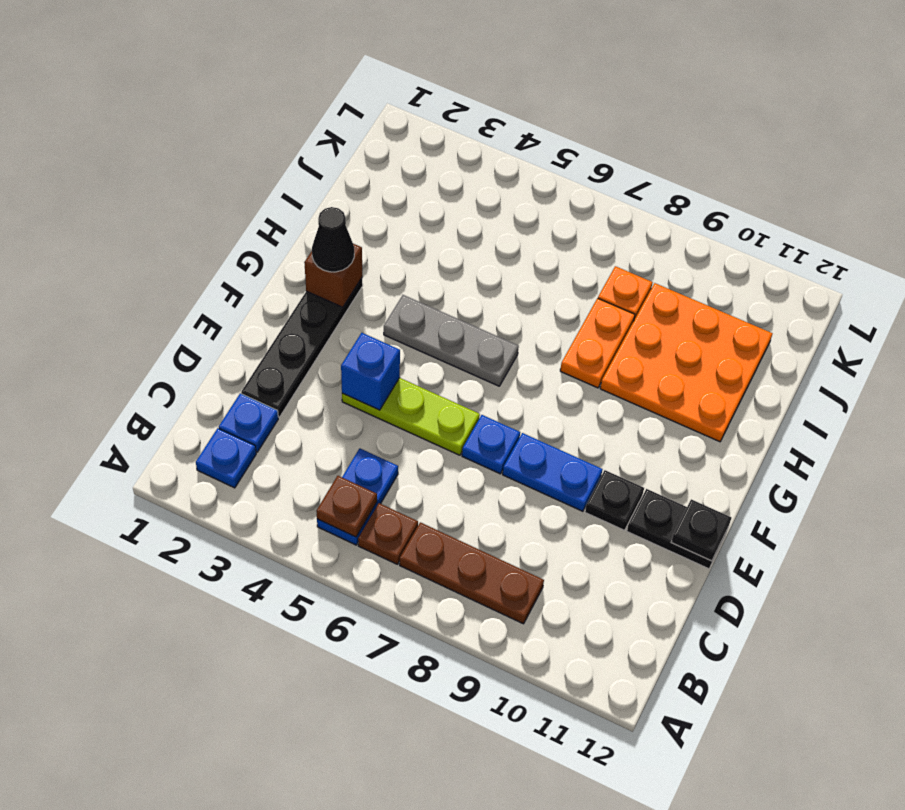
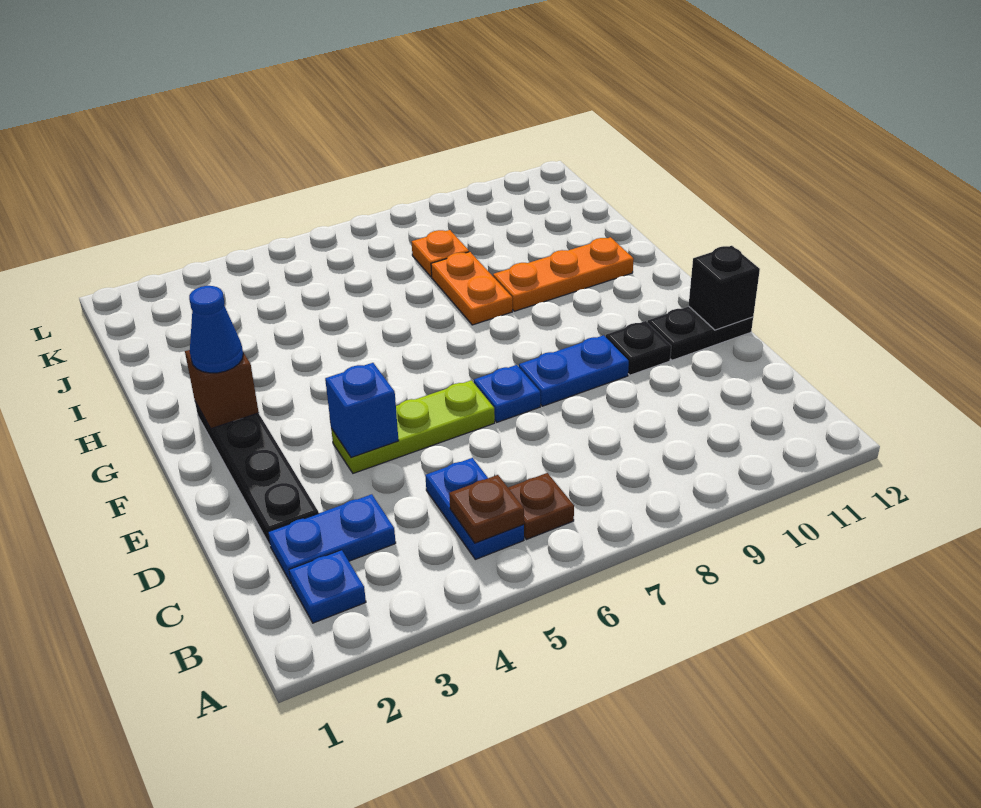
brown 1x3 plate [400,522,544,624] -> none
blue 1x1 plate [219,393,278,452] -> blue 1x2 plate [268,494,396,583]
black 1x1 plate [671,499,731,561] -> black 1x1 brick [689,246,760,330]
black 1x1 cone [312,207,354,272] -> blue 1x1 cone [189,286,243,373]
grey 1x3 plate [384,295,519,386] -> none
orange 3x3 plate [600,283,773,442] -> orange 1x3 plate [493,237,634,311]

